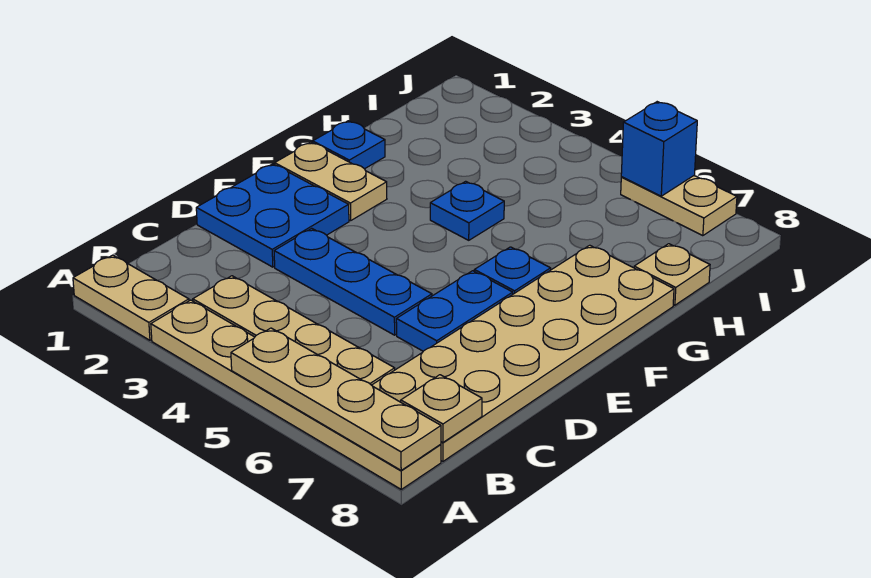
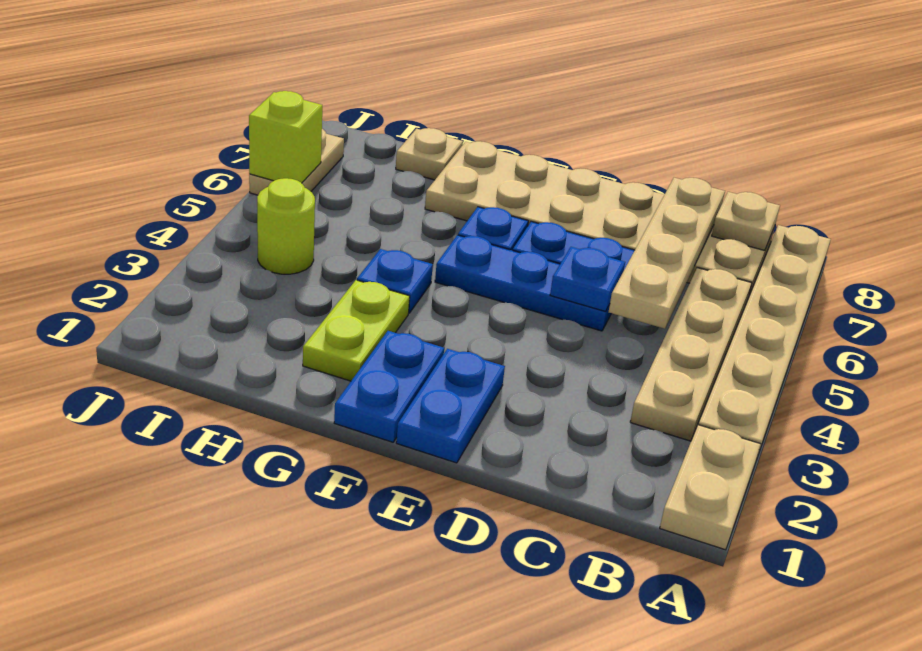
tan 1x4 plate [231,328,441,470] -> tan 1x4 plate moved to [609,178,725,329]
blue 2x2 plate [196,164,349,267] -> blue 1x2 plate [396,349,505,463]
blue 1x3 plate [274,228,432,335] -> blue 1x3 plate turned to [435,235,612,331]
tan 1x2 plate [275,142,387,220] -> blue 1x2 plate [334,331,444,442]
blue 1x1 plate [313,121,385,169] -> blue 1x1 plate moved to [550,247,625,312]
none -> lime 1x2 plate [303,280,410,381]
none -> lime 1x1 round brick [257,178,315,274]
blue 1x1 brick [621,102,697,196] -> lime 1x1 brick [249,91,322,183]

